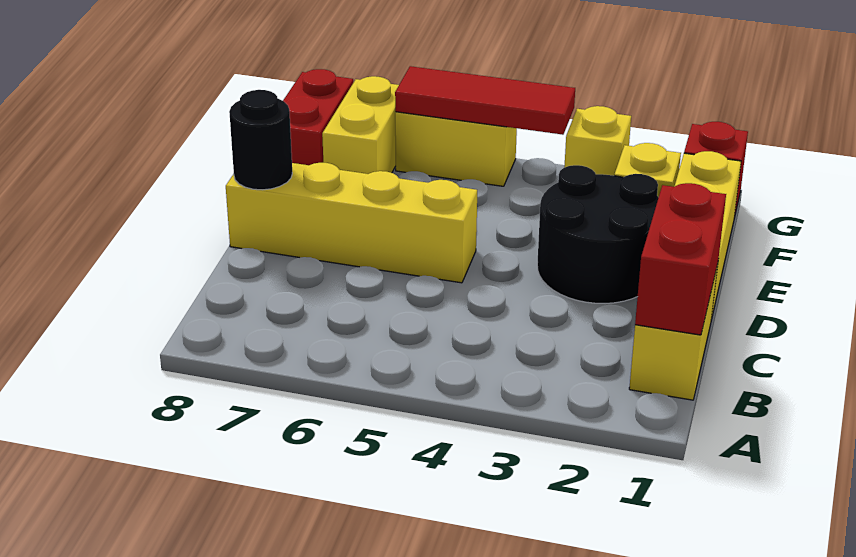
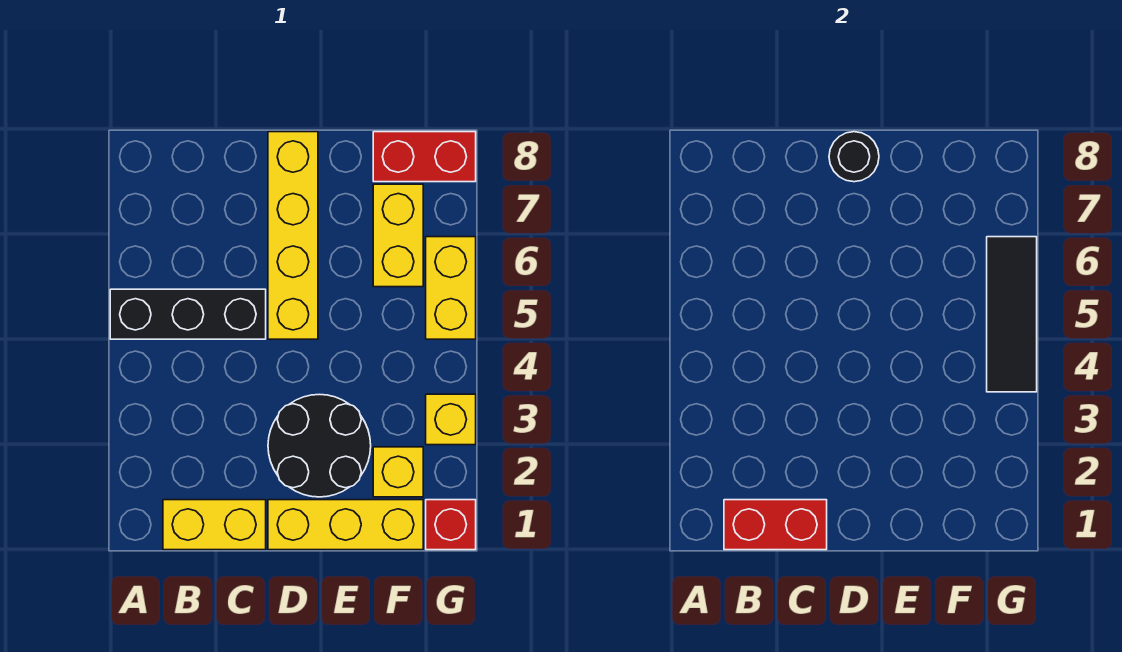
none -> black 1x3 brick [110,289,266,339]
yellow 1x2 brick [322,76,399,174] -> yellow 1x2 brick turned to [373,184,423,287]
red 1x3 tile [395,66,575,135] -> black 1x3 tile [987,237,1037,392]

